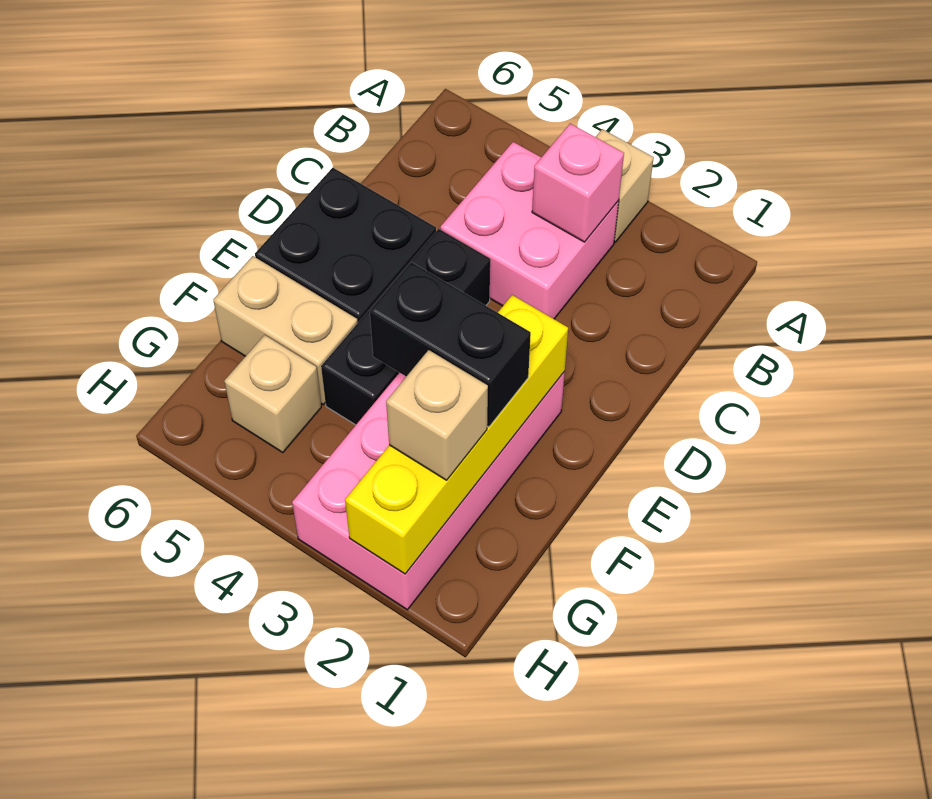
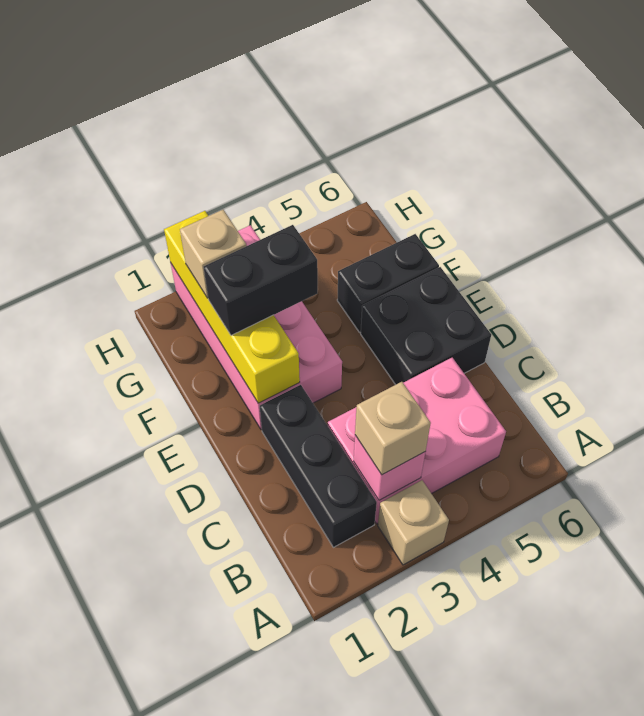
pink 2x2 brick [440,142,619,319] -> pink 2x3 brick [328,358,506,524]
black 1x3 brick [321,229,490,425] -> black 1x3 brick moved to [260,385,377,547]
tan 1x2 brick [213,256,358,404] -> black 1x2 brick [337,234,439,332]
tan 1x1 brick [224,335,321,453] -> tan 1x1 brick moved to [355,382,431,475]

